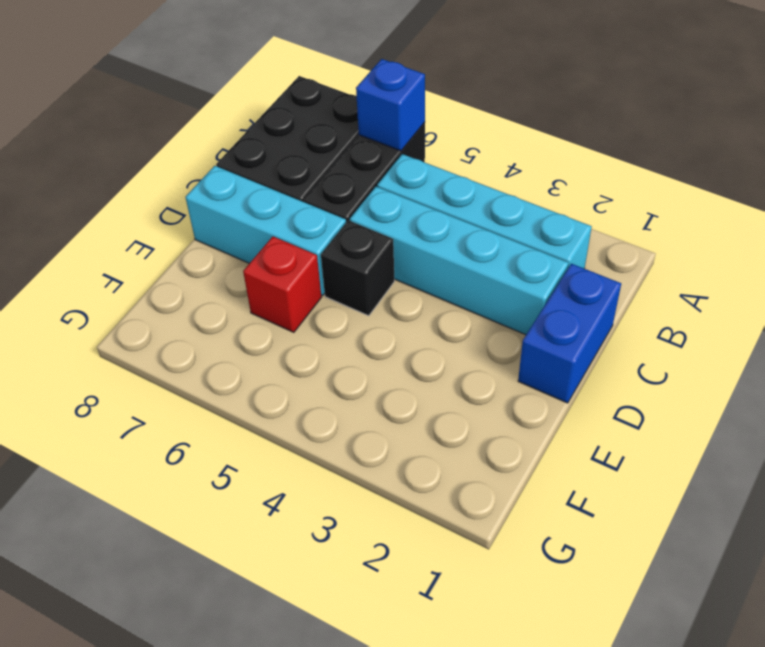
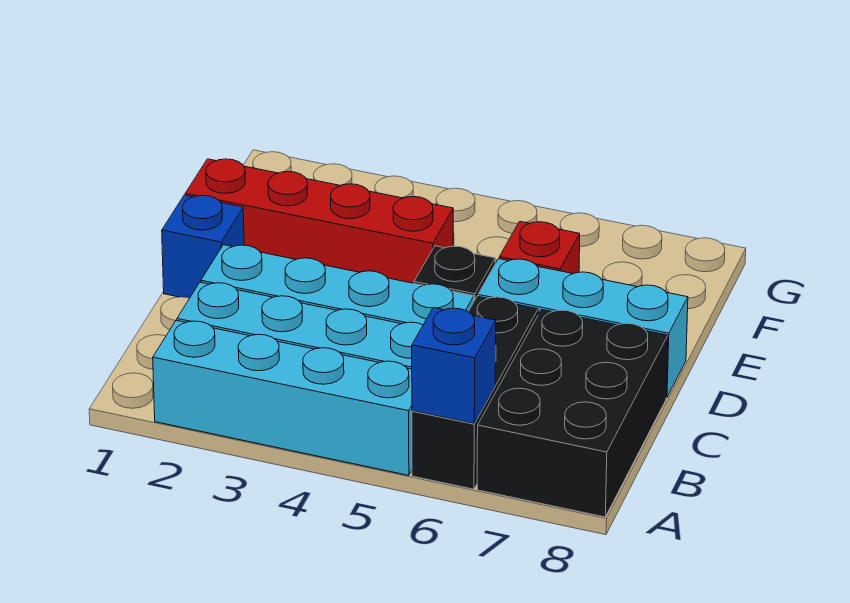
none -> cyan 1x4 brick [153,320,412,475]
blue 1x2 brick [518,264,621,403] -> blue 1x1 brick [162,195,244,298]
none -> red 1x4 brick [185,159,453,283]

